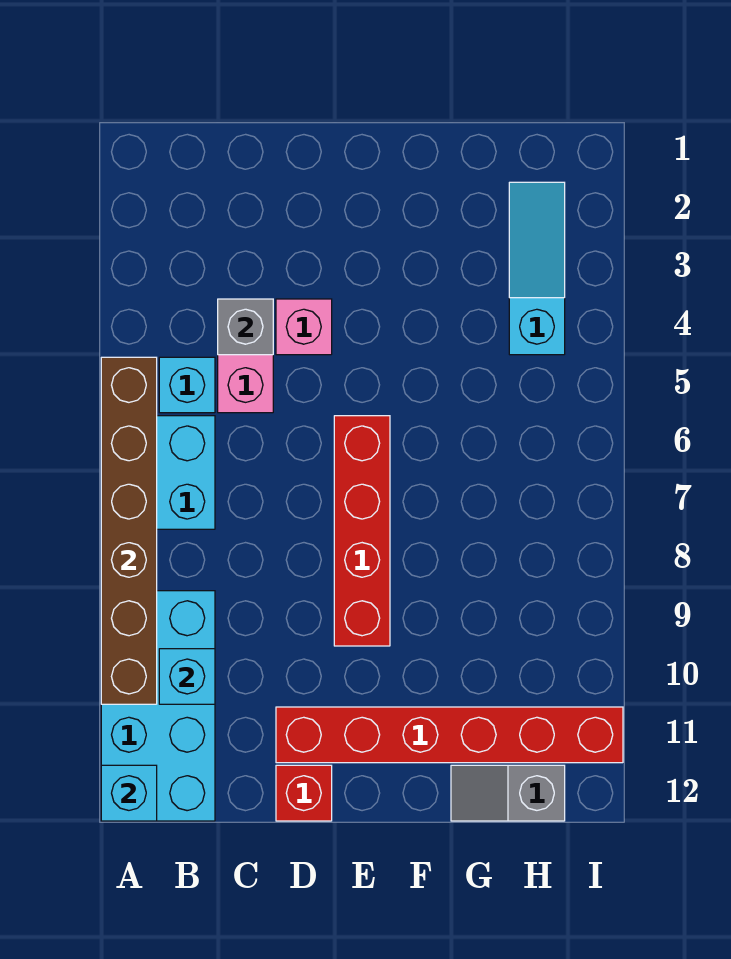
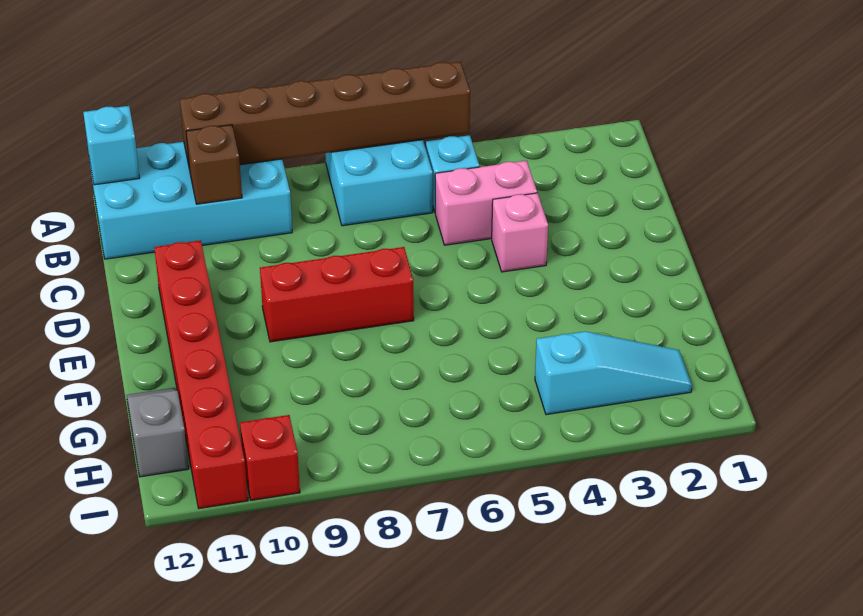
cyan 1x1 brick [159,649,215,704] -> brown 1x1 brick [186,125,242,204]
grey 1x1 brick [218,299,273,355] -> none
red 1x1 brick [276,765,332,821] -> red 1x1 brick moved to [240,415,300,500]
red 1x4 brick [334,416,390,646] -> red 1x3 brick [260,247,414,342]

